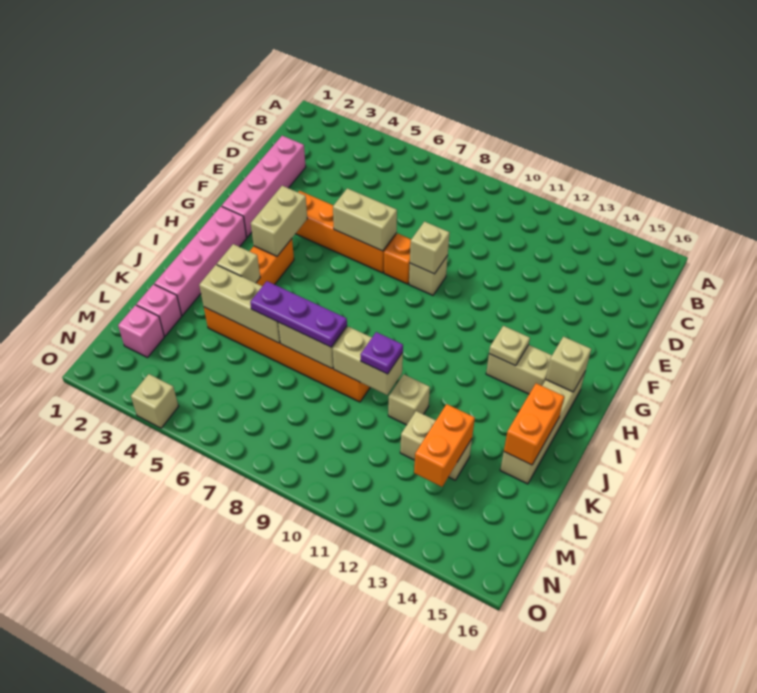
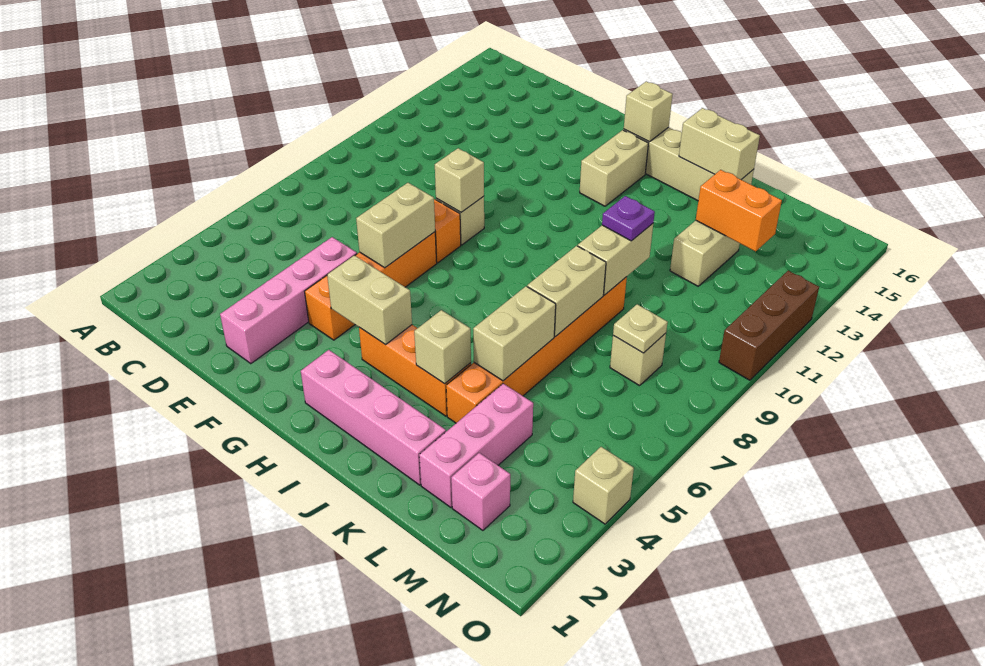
pink 1x4 brick [222,136,306,237] -> pink 1x4 brick turned to [220,237,357,364]
tan 1x1 plate [489,326,530,366] -> tan 1x1 plate moved to [613,304,668,353]
orange 1x2 brick [504,383,564,465] -> tan 1x2 brick [679,108,760,179]
tan 1x3 brick [199,265,280,343] -> tan 1x2 brick [473,286,556,381]
purple 1x3 plate [250,281,347,347] -> none
tan 1x1 brick [388,374,430,425] -> tan 1x1 brick moved to [610,333,666,386]
pink 1x1 brick [137,284,182,336] -> pink 1x3 brick [419,384,533,507]
none -> brown 1x3 brick [719,270,819,380]

